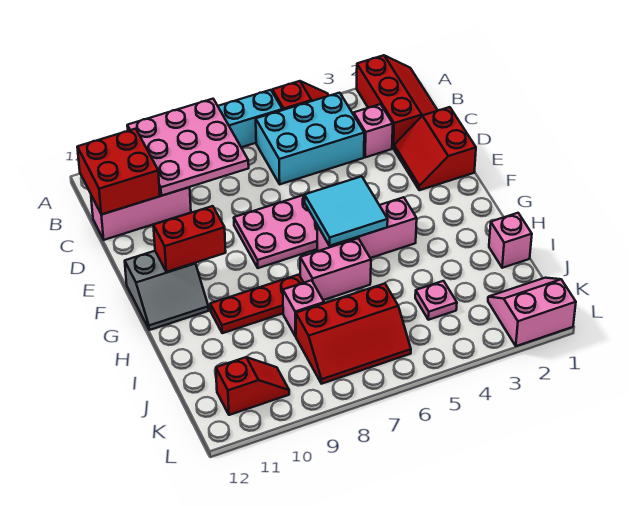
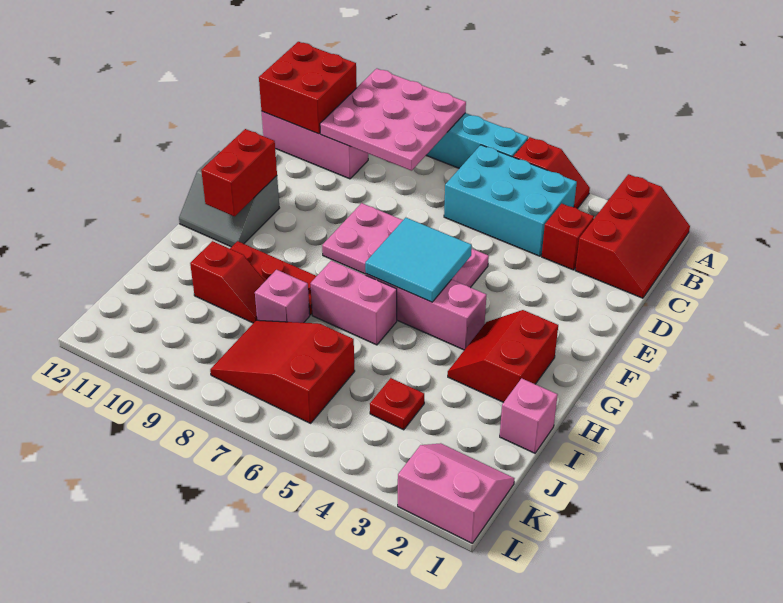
pink 1x1 brick [354,104,393,157] -> red 1x1 brick [542,204,594,270]
red 2x2 slope [394,107,476,190] -> red 2x2 slope moved to [448,310,558,402]
red 1x2 brick [153,206,226,272] -> red 1x2 brick turned to [201,129,277,216]
pink 1x1 plate [415,281,457,320] -> red 1x1 plate [370,378,424,430]
red 2x3 slope [296,284,411,384] -> red 2x3 slope turned to [210,320,355,423]
red 1x2 slope [216,357,289,415] -> red 1x2 slope moved to [190,241,265,323]

